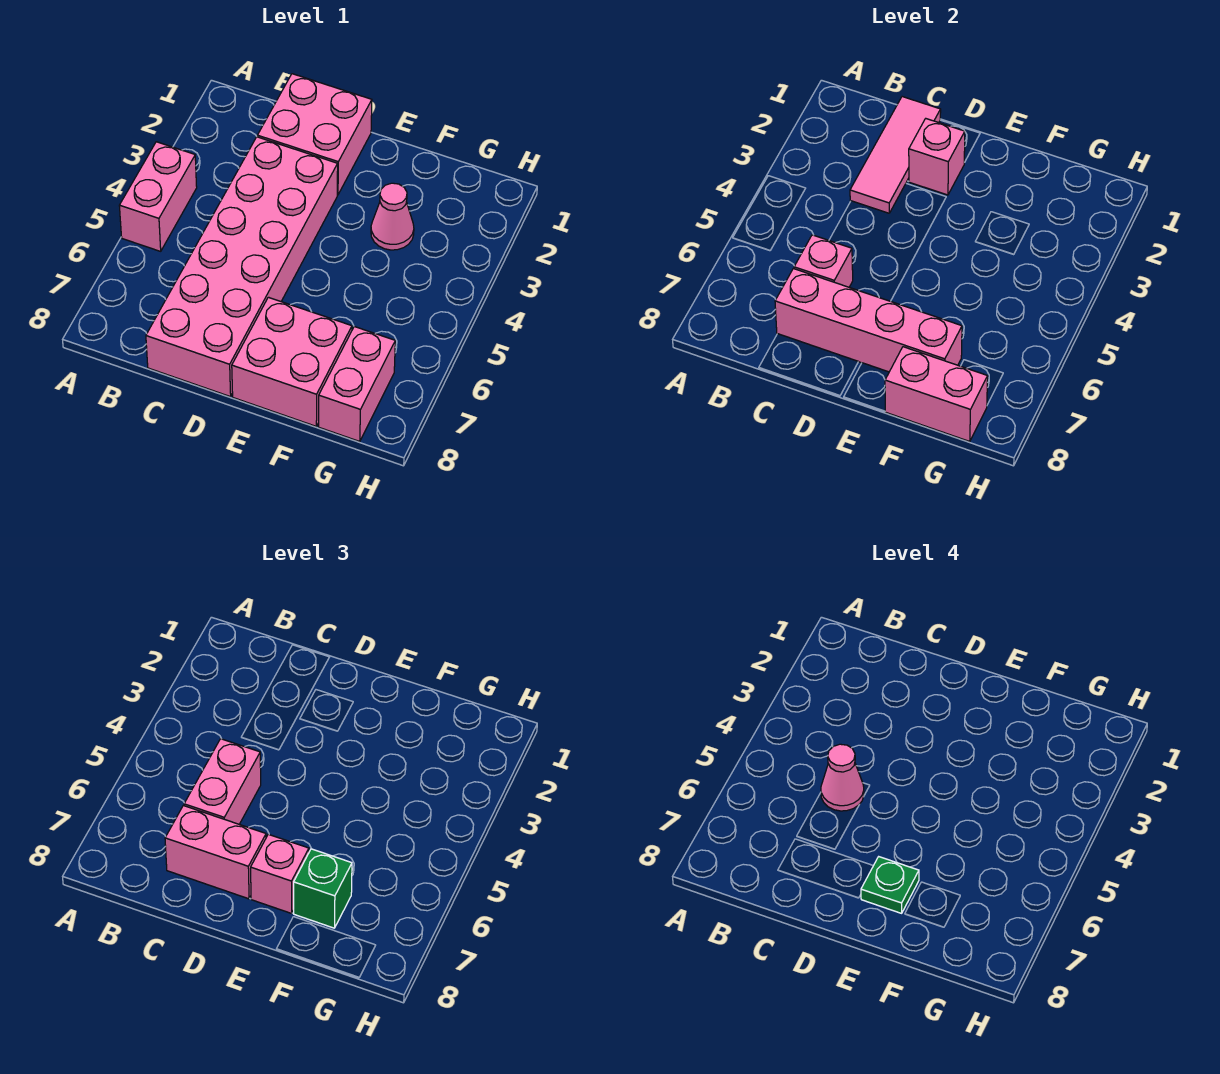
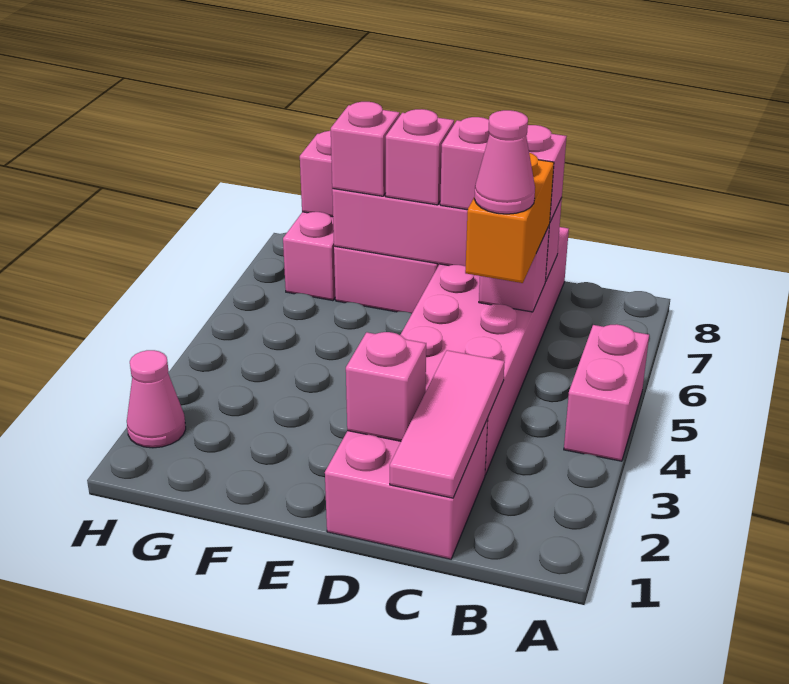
pink 1x2 brick [184,739,261,824] -> orange 1x2 brick [465,153,554,283]
green 1x1 plate [861,857,919,913] -> none
pink 1x1 cone [371,183,414,250] -> pink 1x1 cone moved to [127,350,186,448]
green 1x1 brick [293,849,352,928] -> pink 1x1 brick [331,102,400,196]

